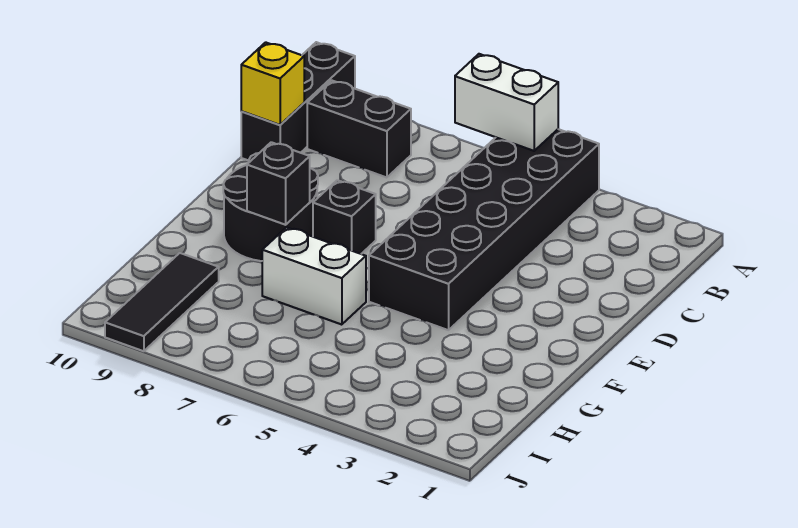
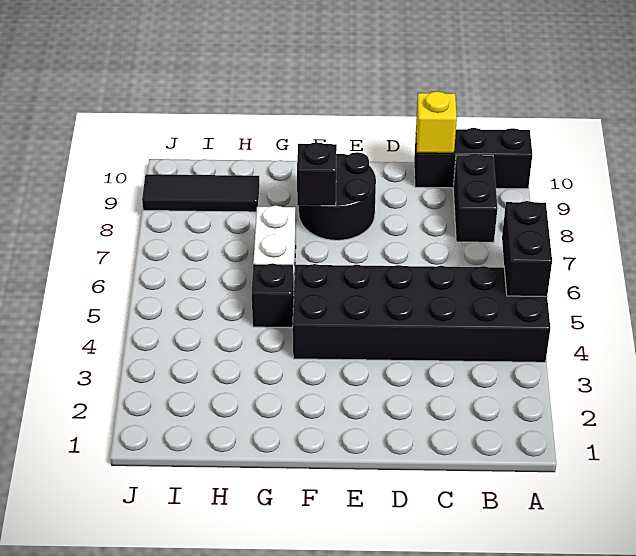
white 1x2 brick [455,54,558,151] -> black 1x2 brick [502,201,552,297]
black 1x1 brick [313,180,376,254] -> black 1x1 brick moved to [251,263,294,328]

